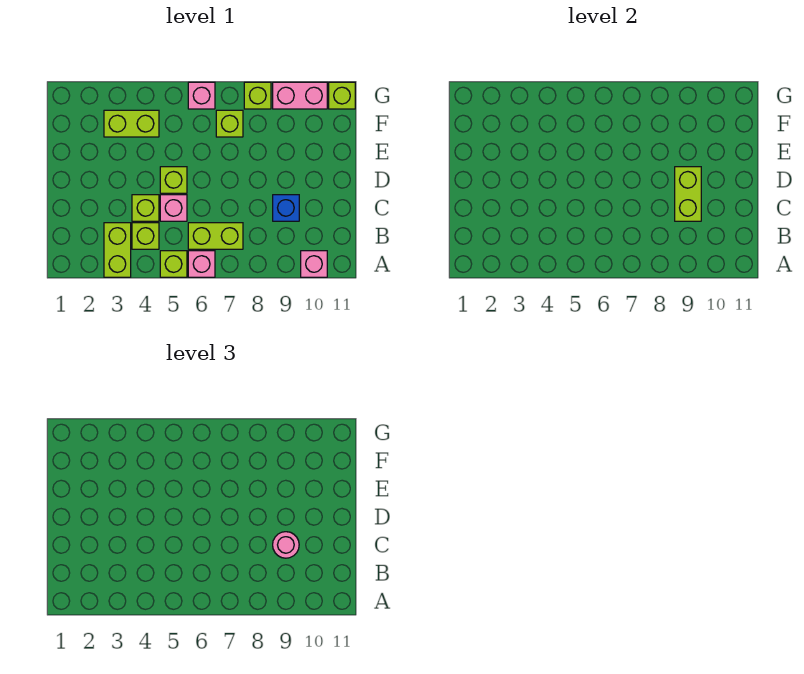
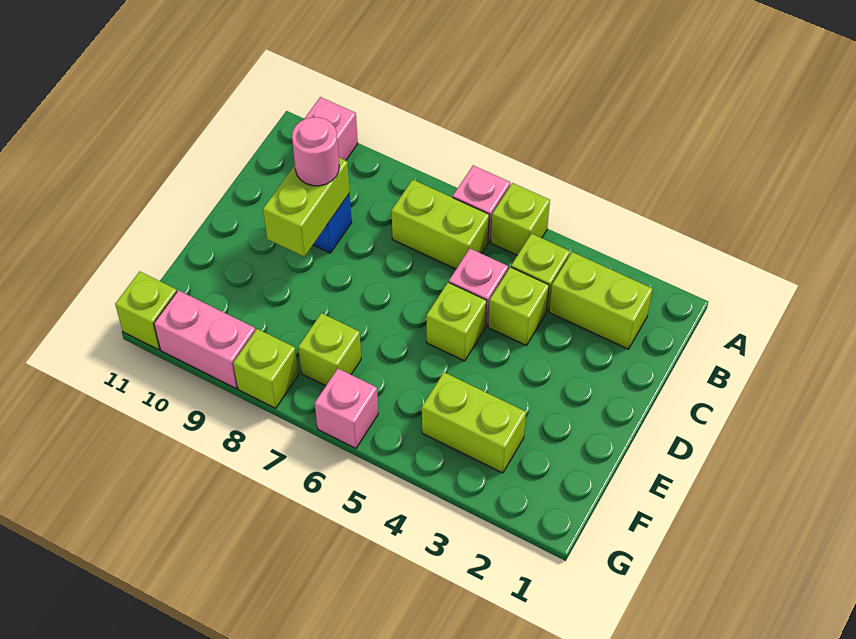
lime 1x2 brick [104,223,131,277] -> lime 1x2 brick turned to [549,252,653,349]

